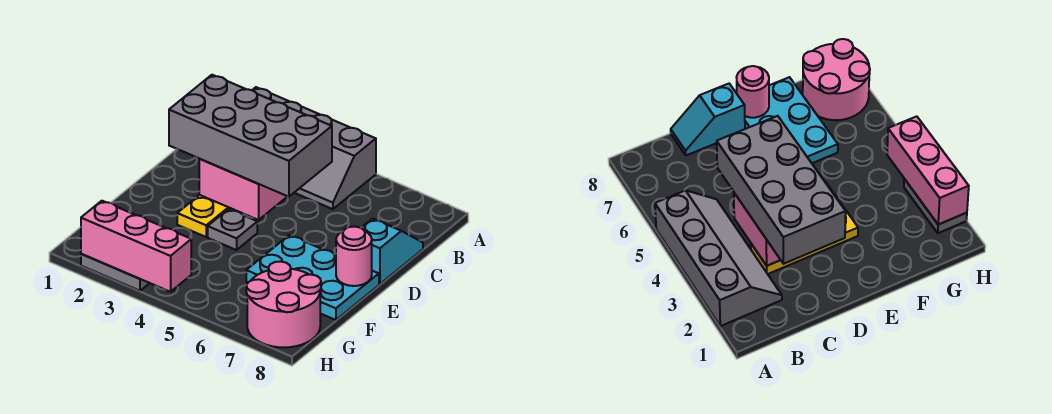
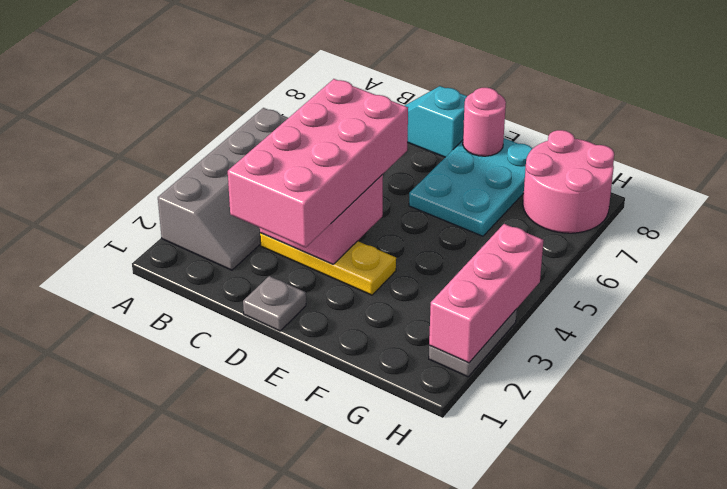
grey 2x4 brick [169,75,332,197] -> pink 2x4 brick [228,79,408,247]
grey 1x1 plate [208,209,257,250] -> grey 1x1 plate moved to [243,276,306,331]

